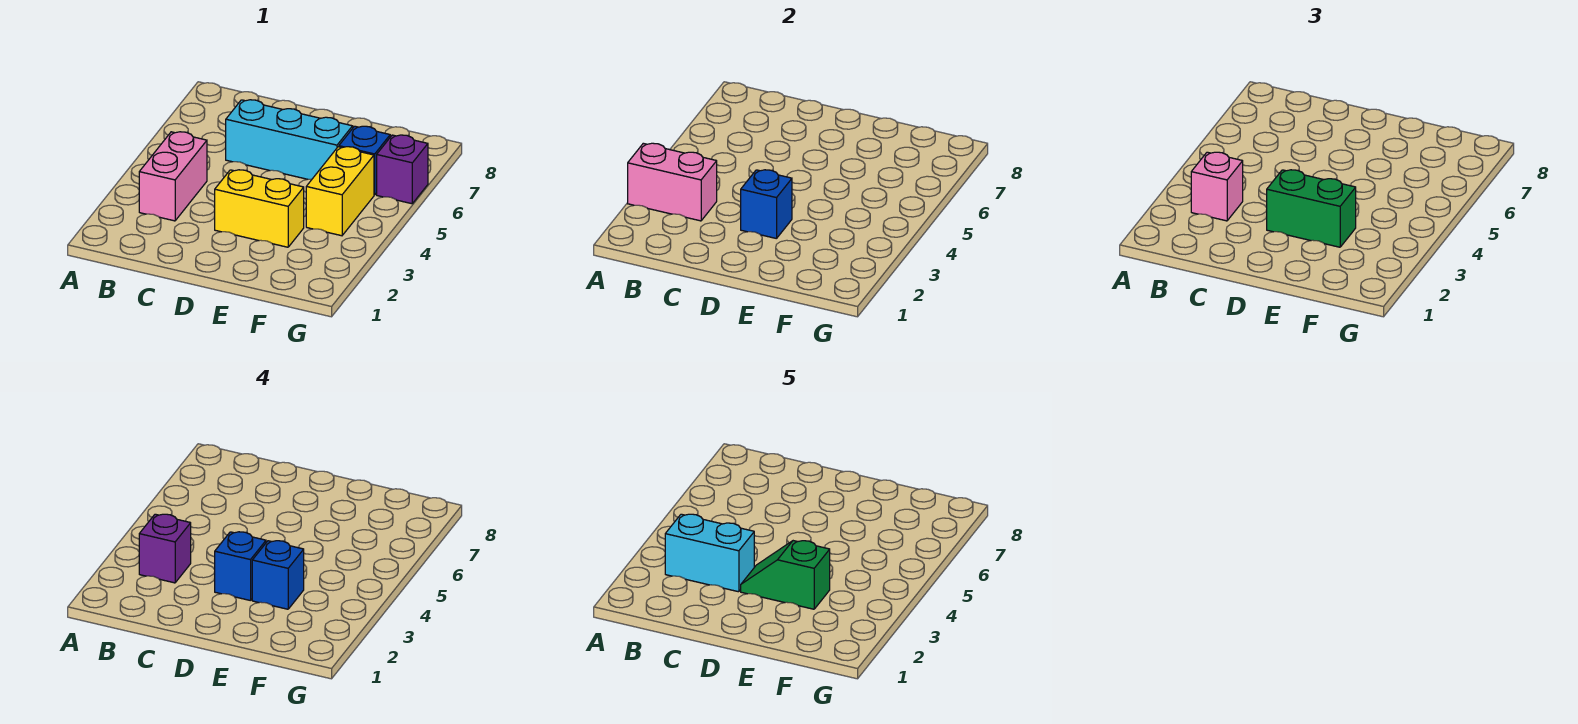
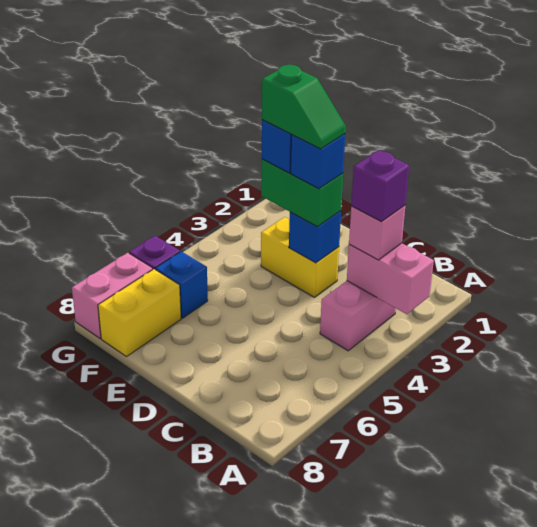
cyan 1x2 brick [665,514,754,592] -> none
cyan 1x3 brick [226,100,353,179] -> none
yellow 1x2 brick [306,147,374,236] -> yellow 1x2 brick moved to [98,269,181,357]
none -> pink 1x2 brick [72,253,153,338]

